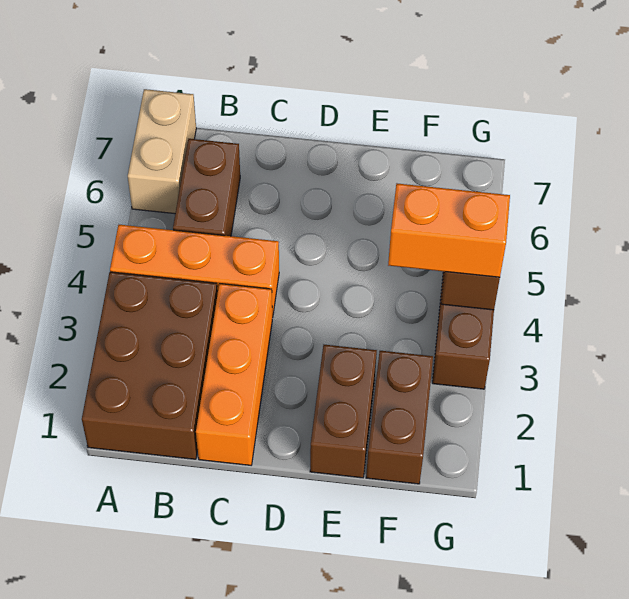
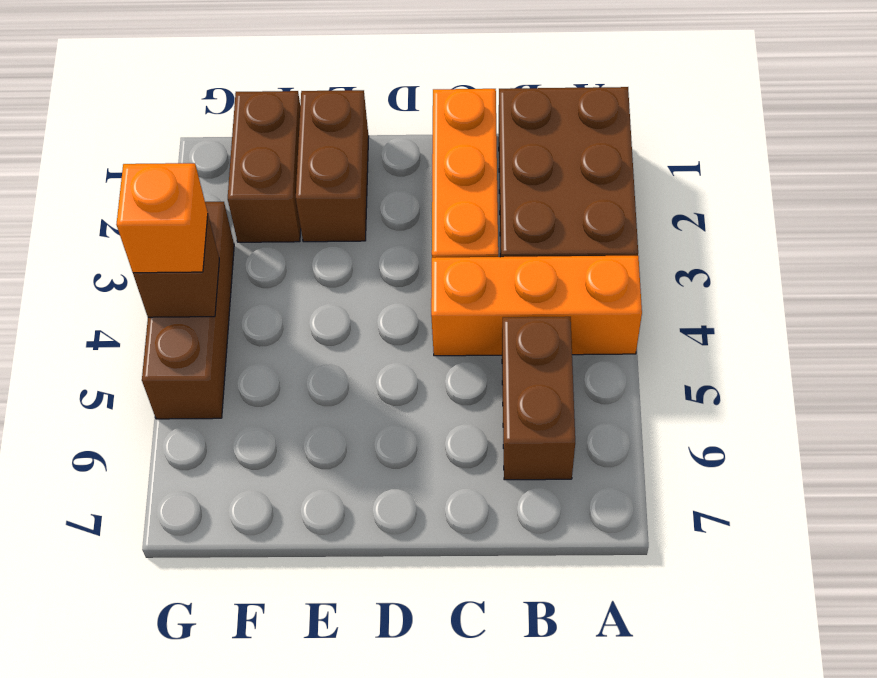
tan 1x2 brick [128,89,196,214] -> none
orange 1x2 brick [388,184,510,277] -> orange 1x1 brick [116,163,208,273]

